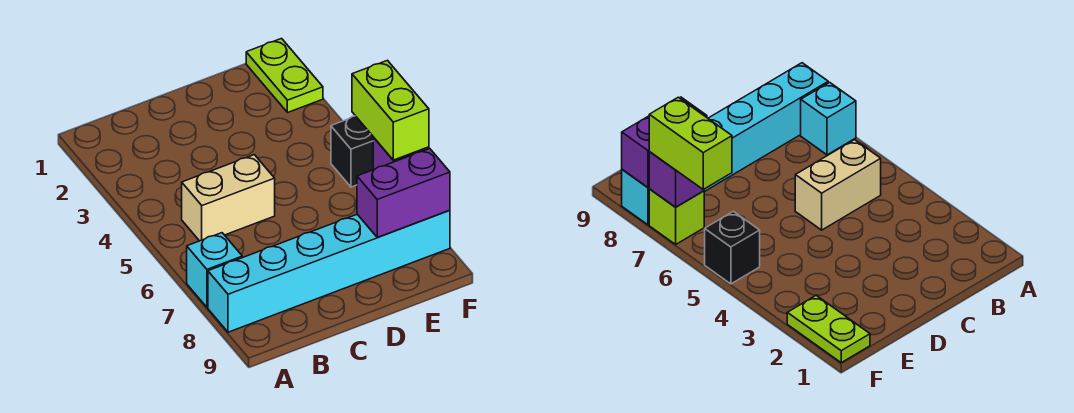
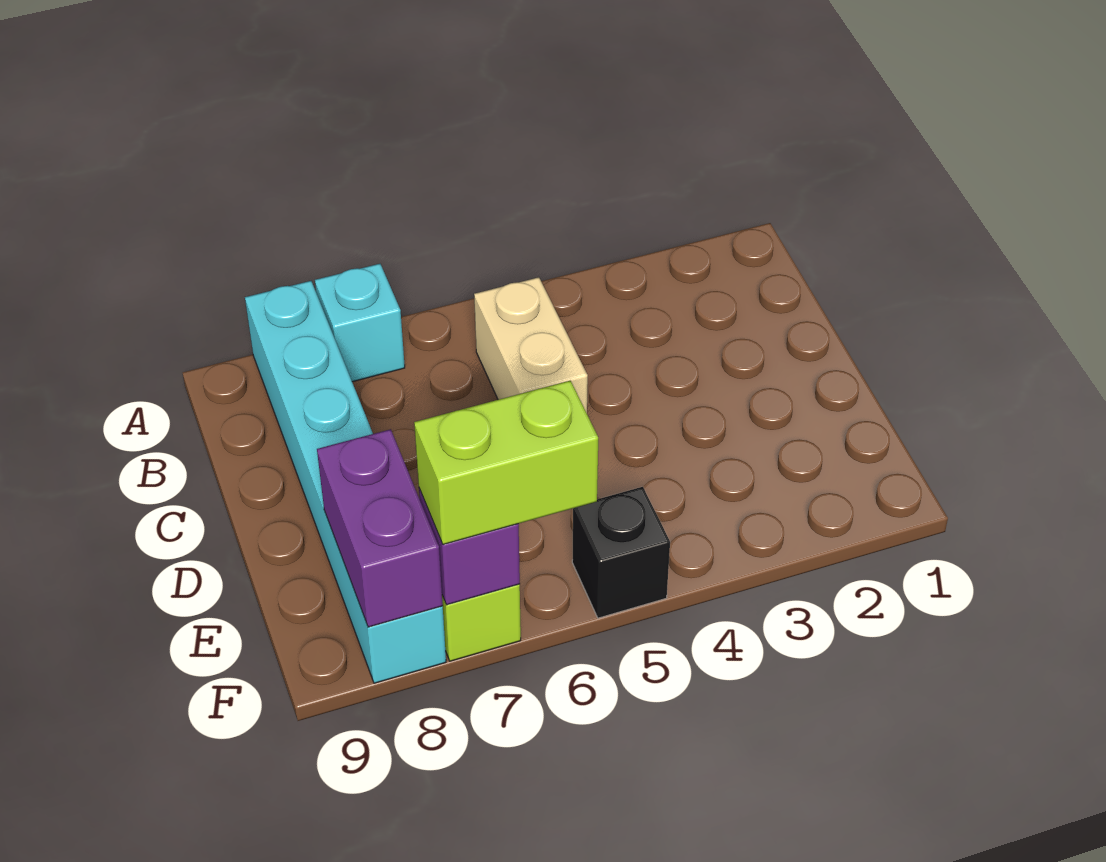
lime 1x2 plate [246,39,323,113] -> none

